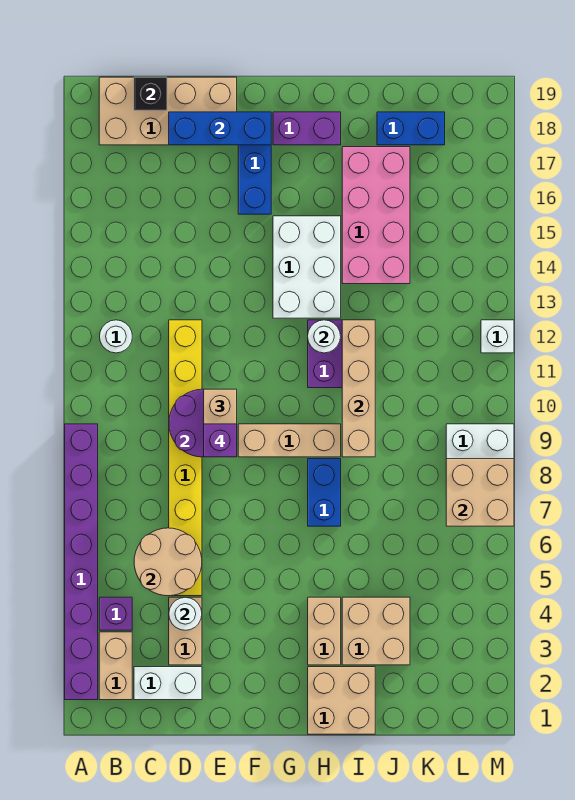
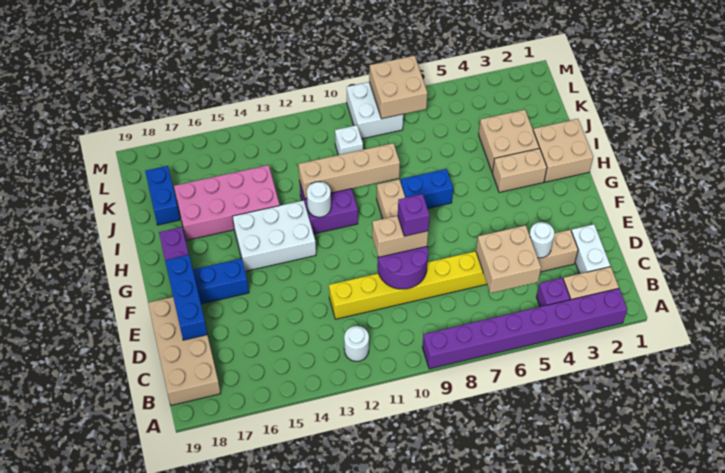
tan 2x2 round brick [134,528,202,596] -> tan 2x2 brick [476,225,541,293]
black 1x1 brick [134,77,167,110] -> none
white 1x1 brick [481,320,514,353] -> white 1x1 brick moved to [335,125,363,155]

